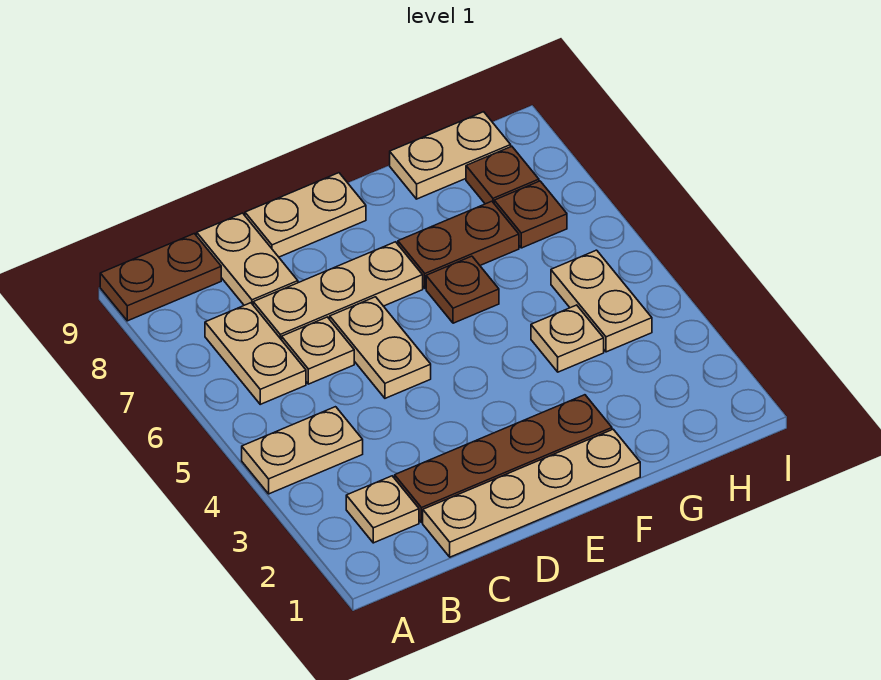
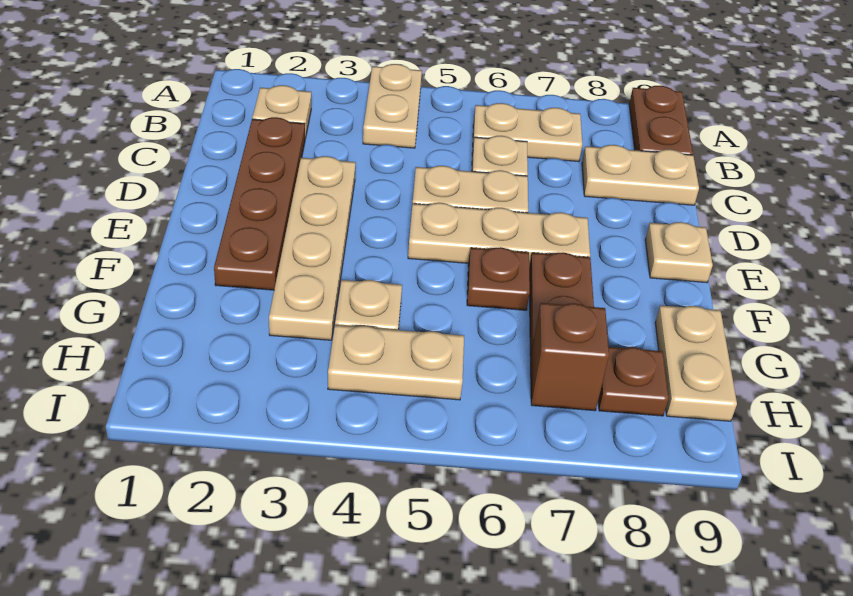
tan 1x4 plate [423,429,640,557] -> tan 1x4 plate moved to [269,156,356,340]
tan 1x3 plate [253,242,423,340] -> tan 1x3 plate turned to [408,203,590,267]
tan 1x2 plate [245,173,366,257] -> tan 1x1 plate [645,222,713,283]
brown 1x1 plate [494,181,567,248] -> brown 1x1 brick [531,303,609,411]

